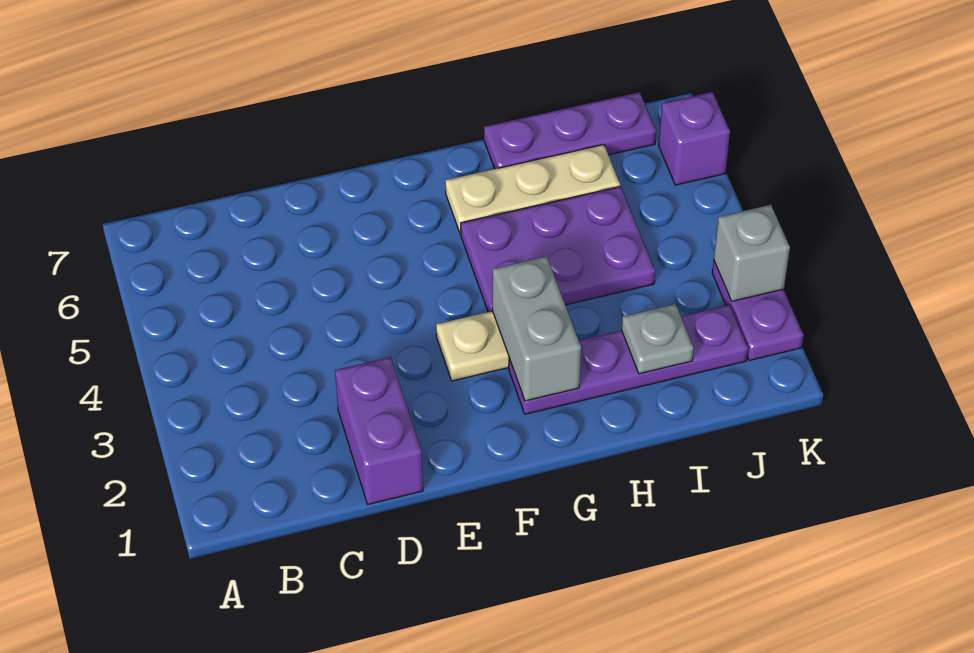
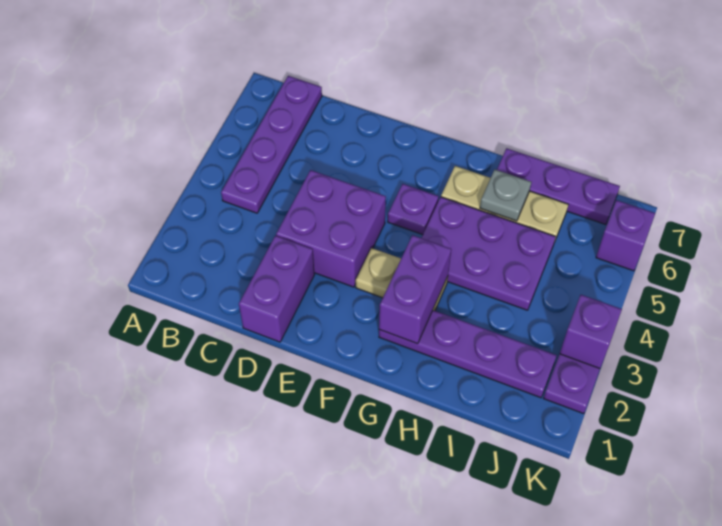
none -> purple 1x4 plate [221,76,322,213]
none -> purple 2x2 brick [276,170,386,287]
none -> purple 1x1 plate [388,184,439,235]
grey 1x2 brick [492,256,581,401] -> purple 1x2 brick [379,235,451,344]
grey 1x1 plate [622,304,694,374] -> grey 1x1 plate moved to [480,170,531,221]
grey 1x1 brick [714,205,790,301] -> purple 1x1 brick [560,295,622,368]

